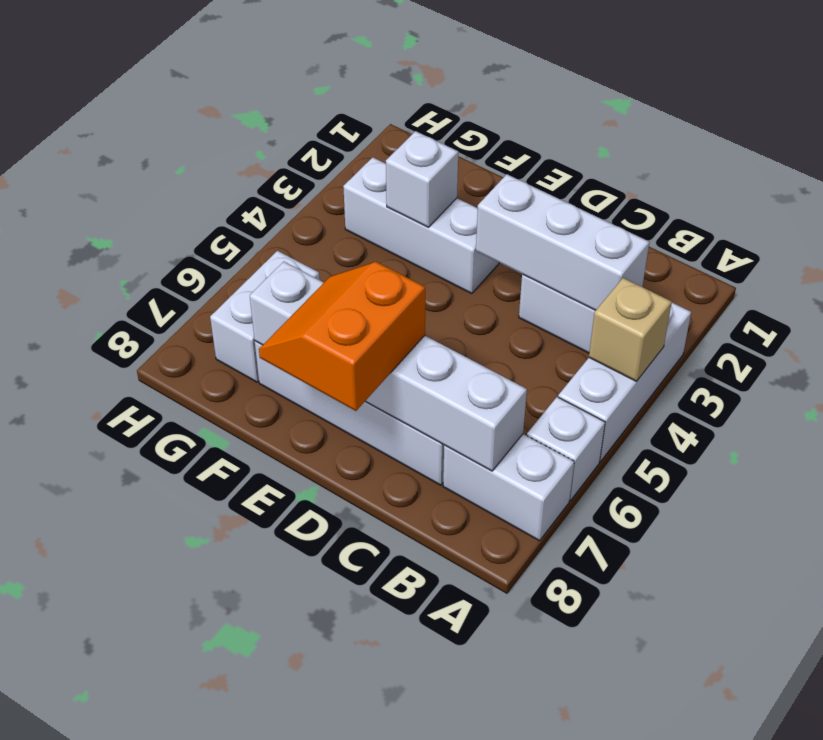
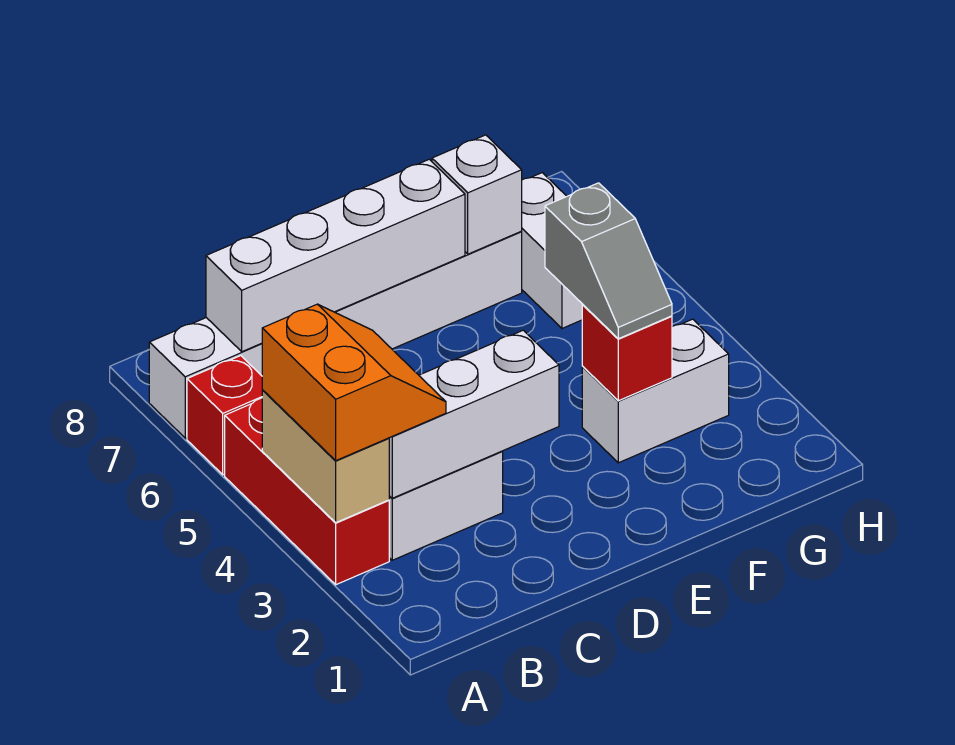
white 1x3 brick [558,303,691,462] -> red 1x3 brick [225,398,389,585]
tan 1x1 brick [589,278,672,381] -> tan 1x2 brick [262,390,389,523]
white 1x1 brick [527,397,605,500] -> red 1x1 brick [187,356,262,475]
orange 2x2 slope [259,262,425,411] -> orange 2x2 slope moved to [262,304,446,461]
white 1x3 brick [343,157,499,294] -> white 1x2 brick [582,319,729,463]
white 1x1 brick [386,131,458,227] -> red 1x1 brick [582,305,672,401]
none -> grey 1x2 slope [545,183,672,339]

